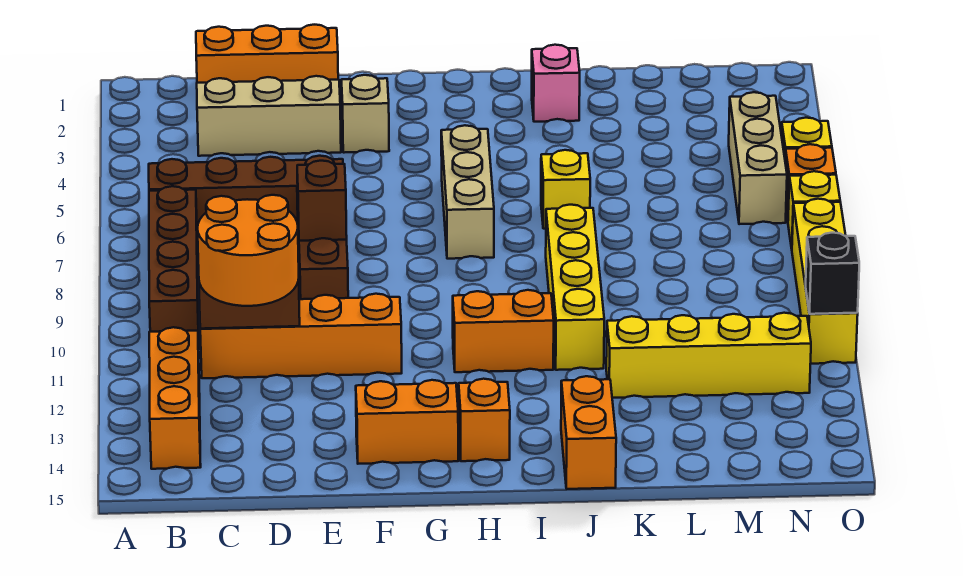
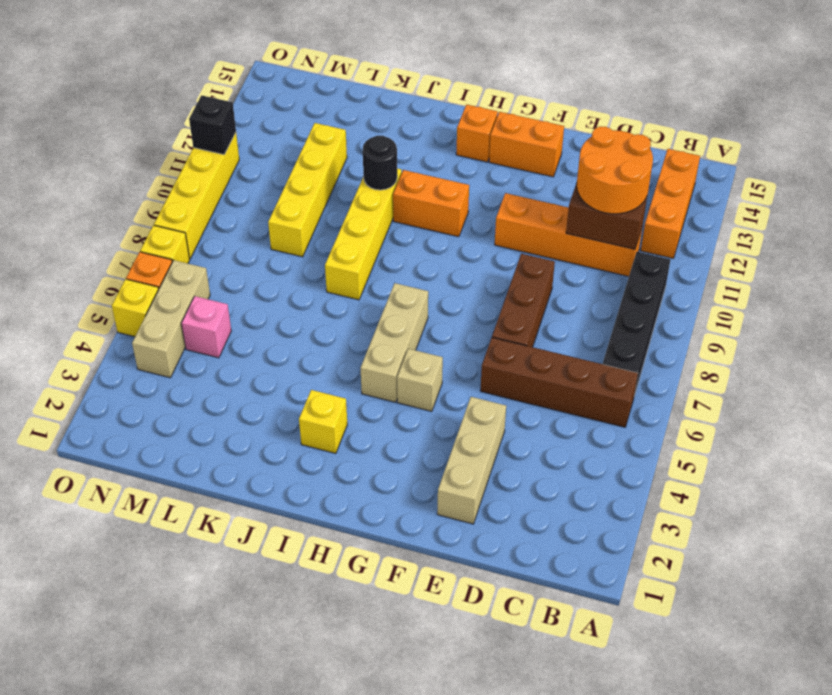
brown 1x4 brick [149,186,199,350] -> black 1x4 brick [603,252,671,396]
orange 1x3 brick [196,25,338,83] -> none
tan 1x3 brick [197,76,341,156] -> tan 1x3 brick turned to [437,397,506,524]
brown 1x1 brick [297,161,347,241] -> none
tan 1x1 brick [341,75,389,153] -> tan 1x1 brick moved to [397,349,443,411]
pink 1x1 brick [532,45,580,122] -> pink 1x1 brick moved to [182,296,231,358]
yellow 1x1 brick [541,150,590,229] -> yellow 1x1 brick moved to [299,390,347,454]
none -> black 1x1 round brick [363,136,397,190]
orange 1x2 brick [561,376,616,489] -> none
yellow 1x4 brick [606,313,811,398] -> yellow 1x4 brick turned to [268,123,347,257]

